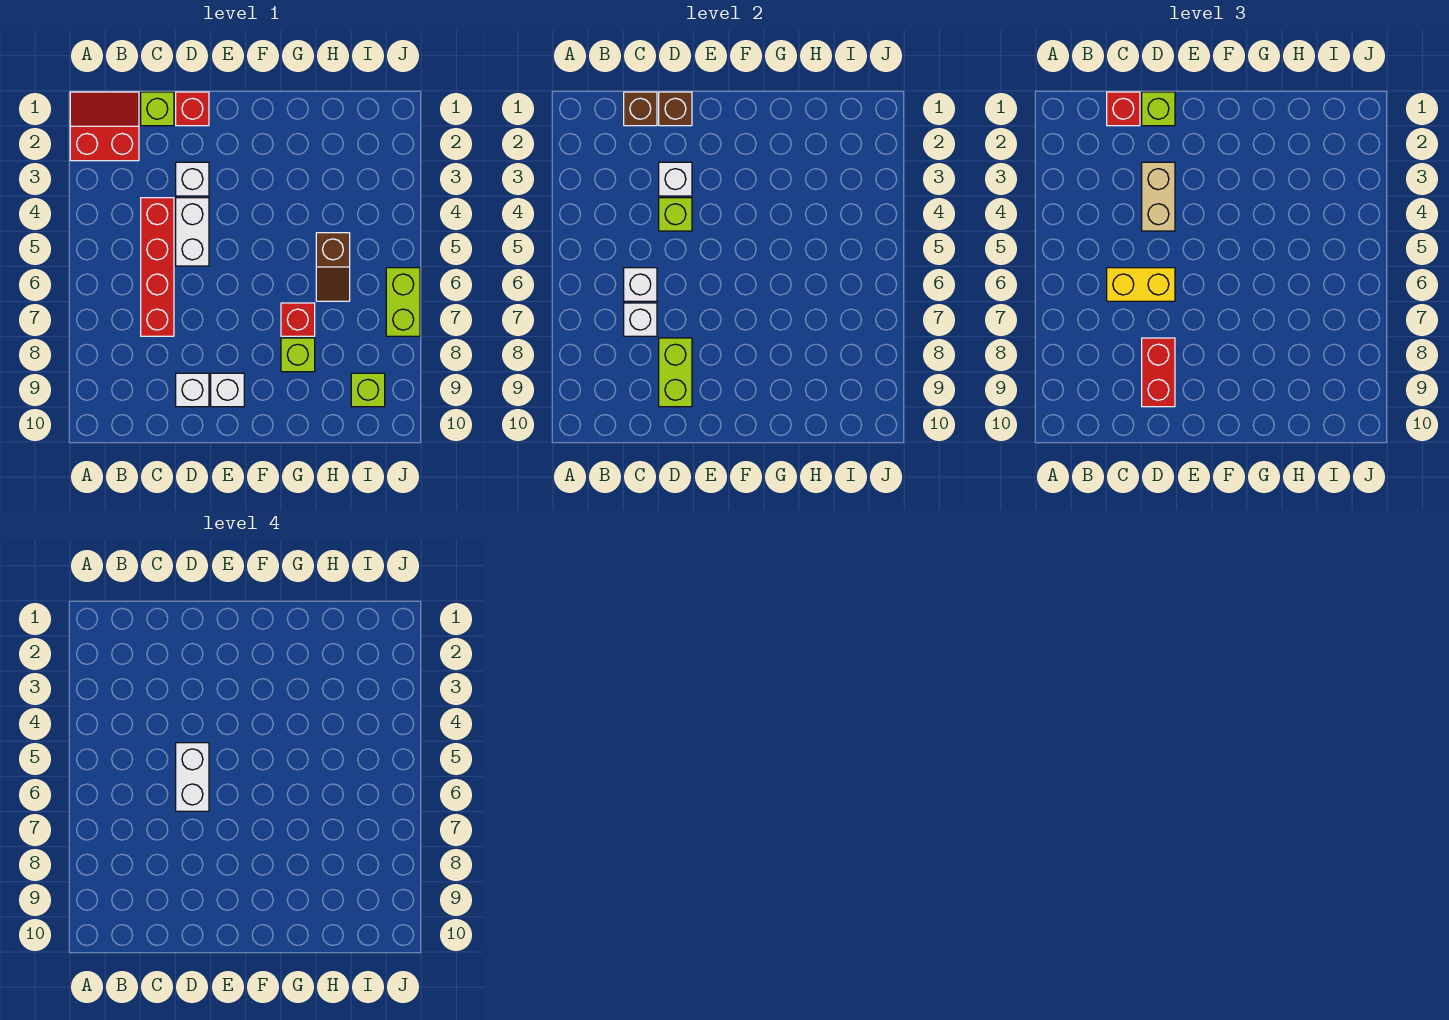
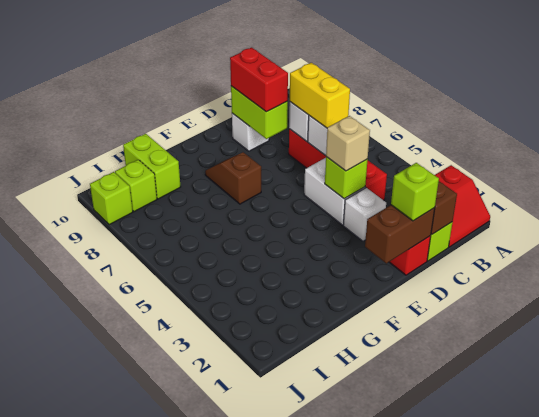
red 1x1 brick [1107,92,1140,126] -> none
yellow 1x2 brick [1107,268,1175,301] -> yellow 1x2 brick turned to [290,63,350,128]
brown 1x1 brick [659,92,692,126] -> brown 1x2 brick [365,205,435,263]
white 1x1 brick [659,162,692,196] -> none
tan 1x2 brick [1142,162,1175,231] -> tan 1x1 brick [326,116,370,171]
white 1x2 brick [176,743,209,811] -> none
white 1x1 brick [211,373,244,407] -> none
red 1x1 brick [281,303,315,336] -> none
lime 1x1 brick [281,338,315,372] -> lime 1x1 brick moved to [90,172,133,225]
brown 1x2 slope [316,233,350,301] -> brown 1x2 slope moved to [205,152,261,204]
lime 1x2 brick [386,268,420,336] -> lime 1x2 brick moved to [123,134,181,199]

